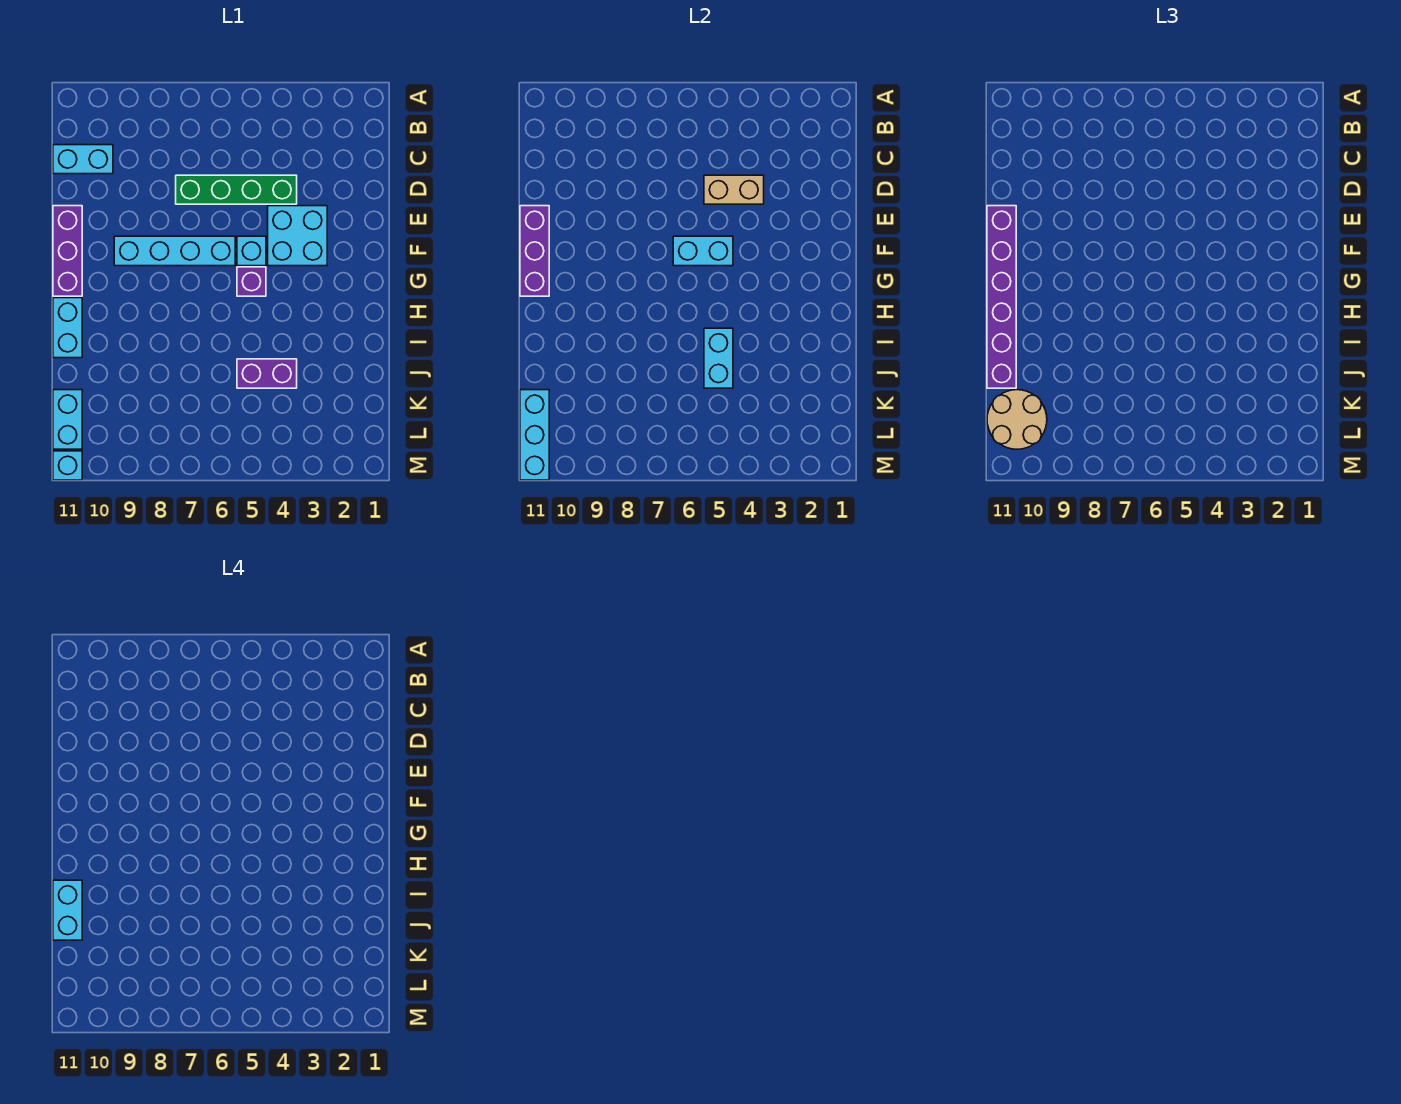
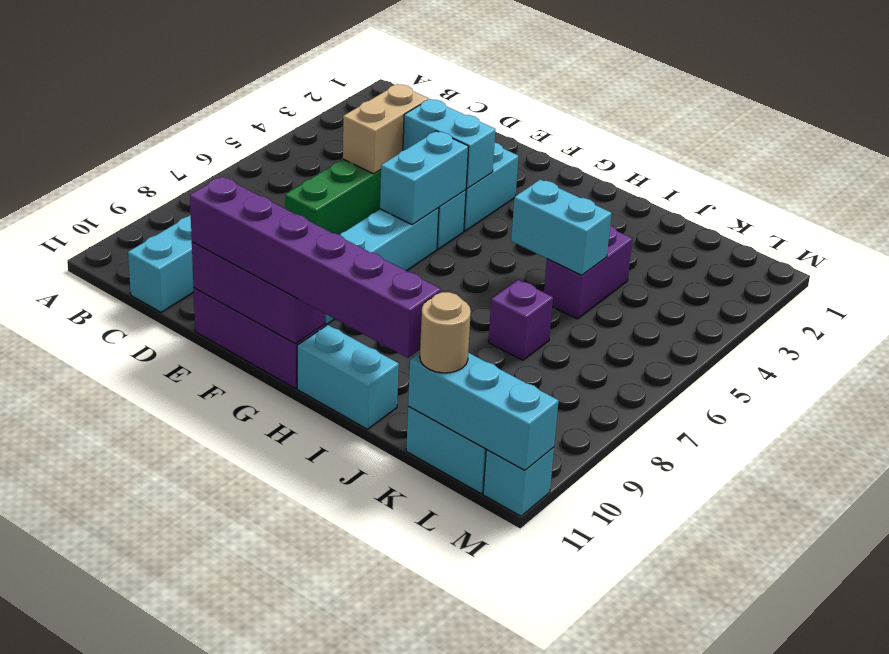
purple 1x1 brick [237,267,266,296] -> purple 1x1 brick moved to [488,280,553,360]
cyan 1x2 brick [53,880,82,940] -> cyan 1x2 brick moved to [403,99,495,189]
tan 2x2 round brick [987,390,1047,449] -> tan 1x1 round brick [420,292,471,373]

